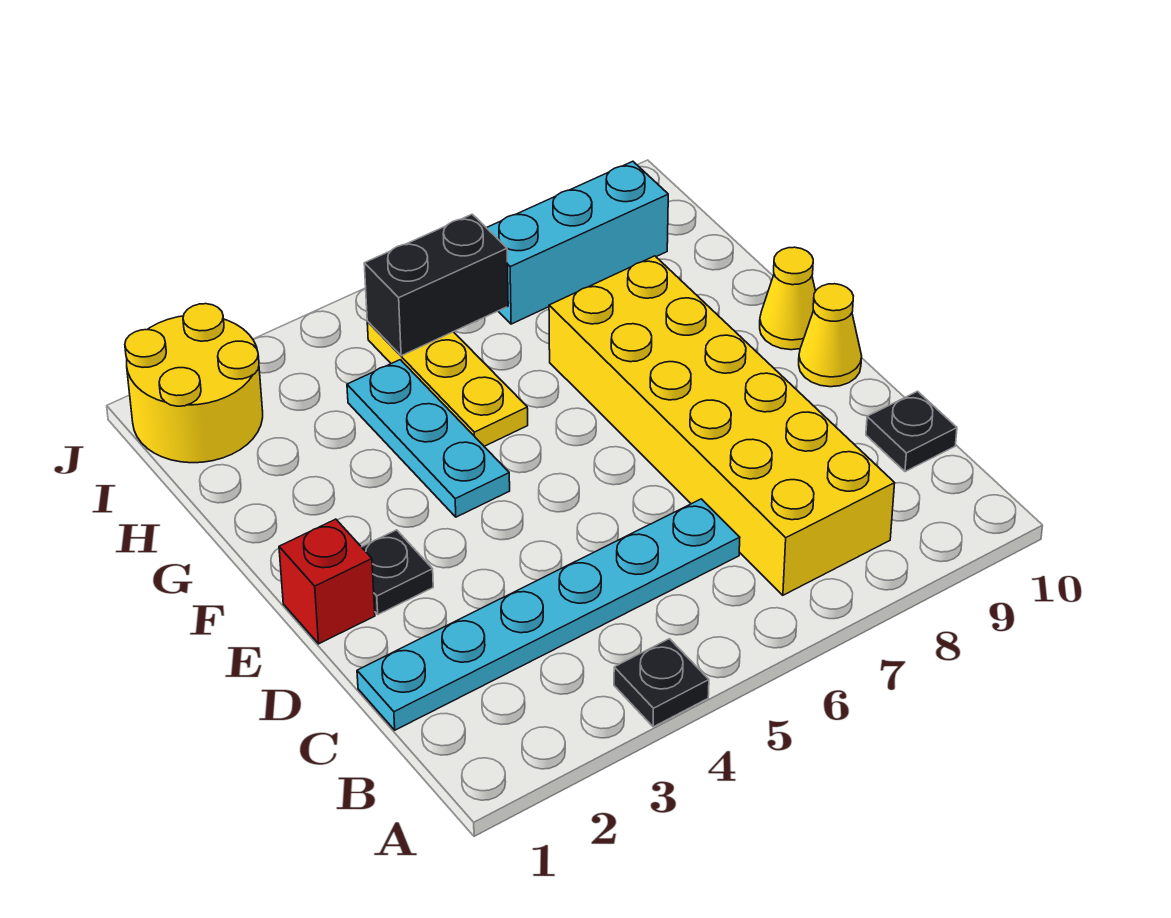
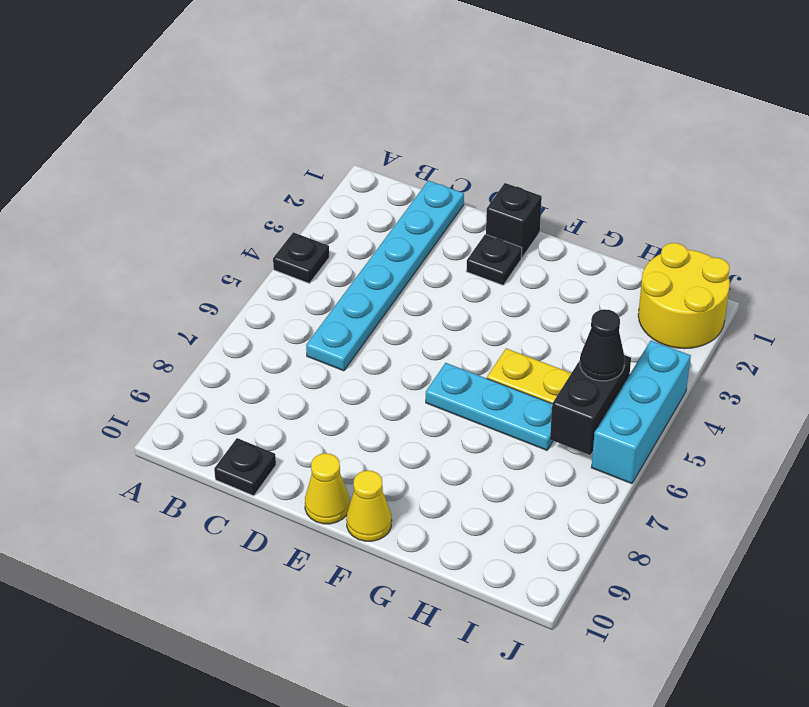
yellow 2x6 brick [549,256,895,595] -> none
red 1x1 brick [279,519,375,644] -> black 1x1 brick [486,183,542,258]
cyan 1x3 plate [347,360,510,517] -> cyan 1x3 plate moved to [426,363,553,450]
none -> black 1x1 cone [580,309,625,381]
cyan 1x3 brick [487,161,668,324] -> cyan 1x3 brick moved to [591,341,691,484]

